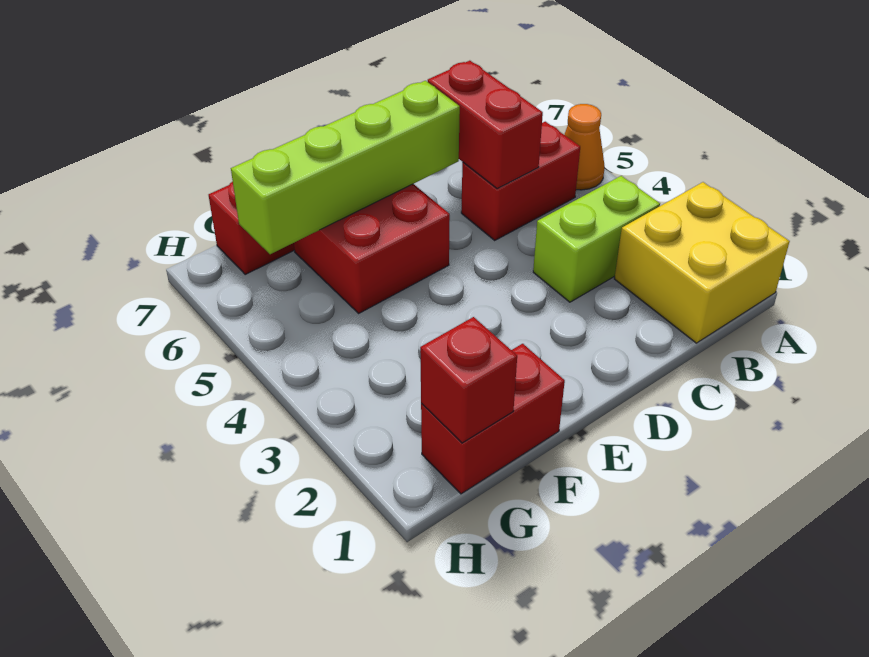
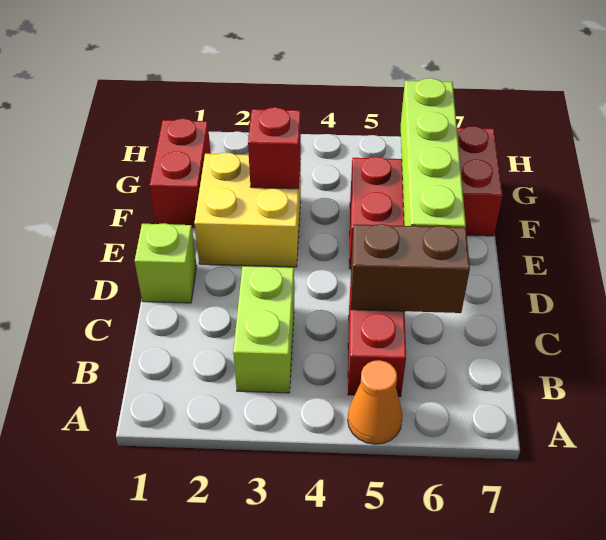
yellow 2x2 brick [614,182,790,343] -> yellow 2x2 brick moved to [194,153,301,267]
red 1x2 brick [428,61,543,189] -> brown 1x2 brick [351,224,470,313]
none -> lime 1x1 brick [135,223,197,303]
red 1x1 brick [420,317,517,443] -> red 1x1 brick moved to [248,107,301,189]

